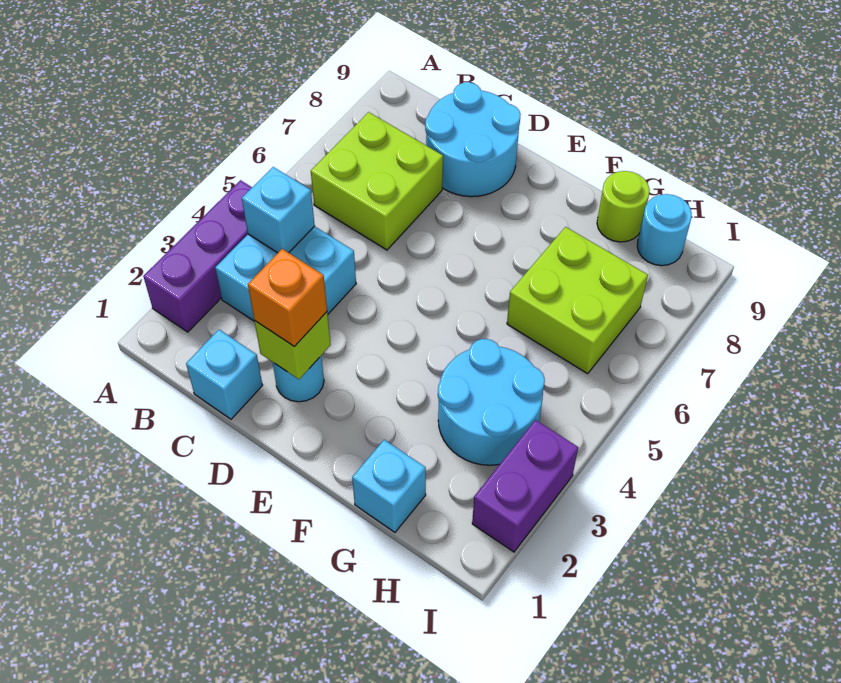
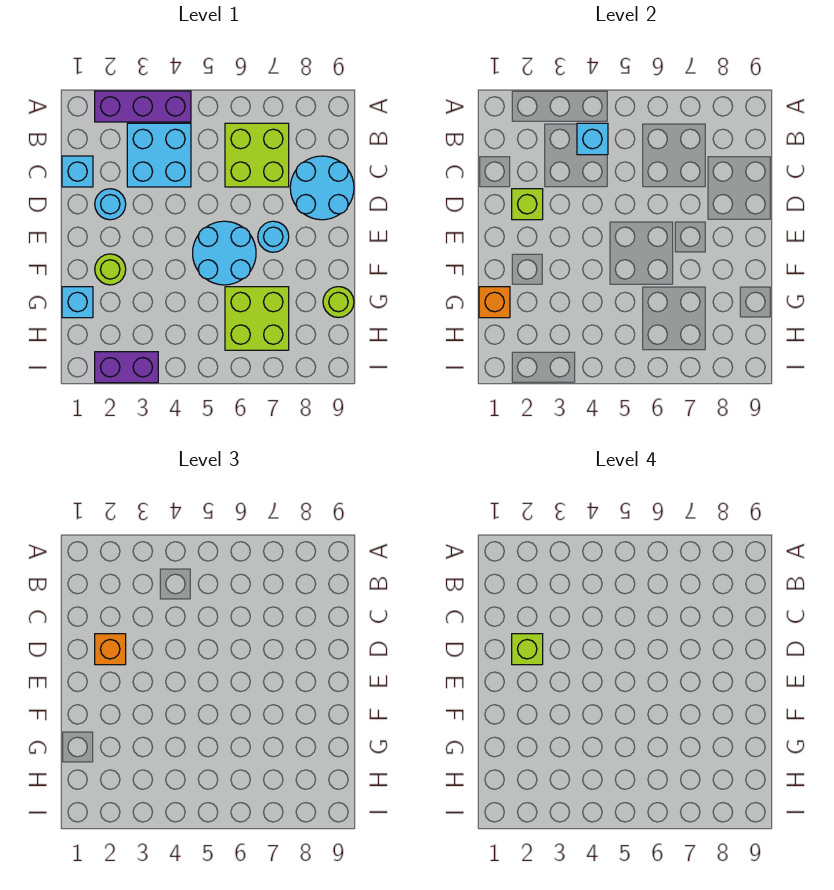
none -> lime 1x1 brick [512,634,543,665]
none -> lime 1x1 round brick [95,254,126,285]
none -> orange 1x1 brick [479,287,510,318]
cyan 2x2 round brick [438,339,545,465] -> cyan 2x2 round brick moved to [193,221,256,285]
cyan 1x1 round brick [637,194,692,266] -> cyan 1x1 round brick moved to [258,221,289,252]

